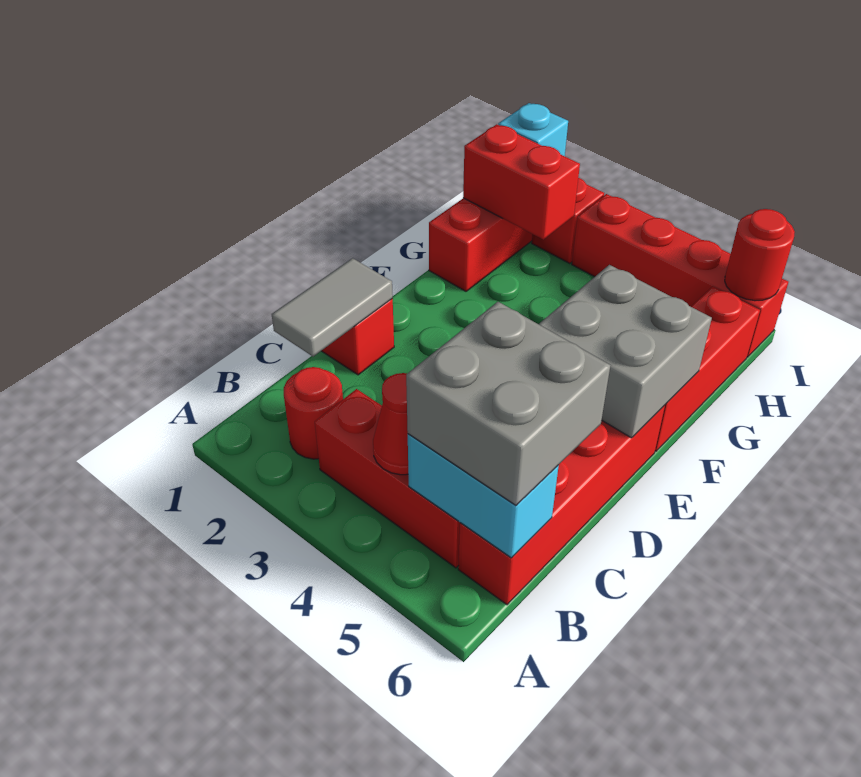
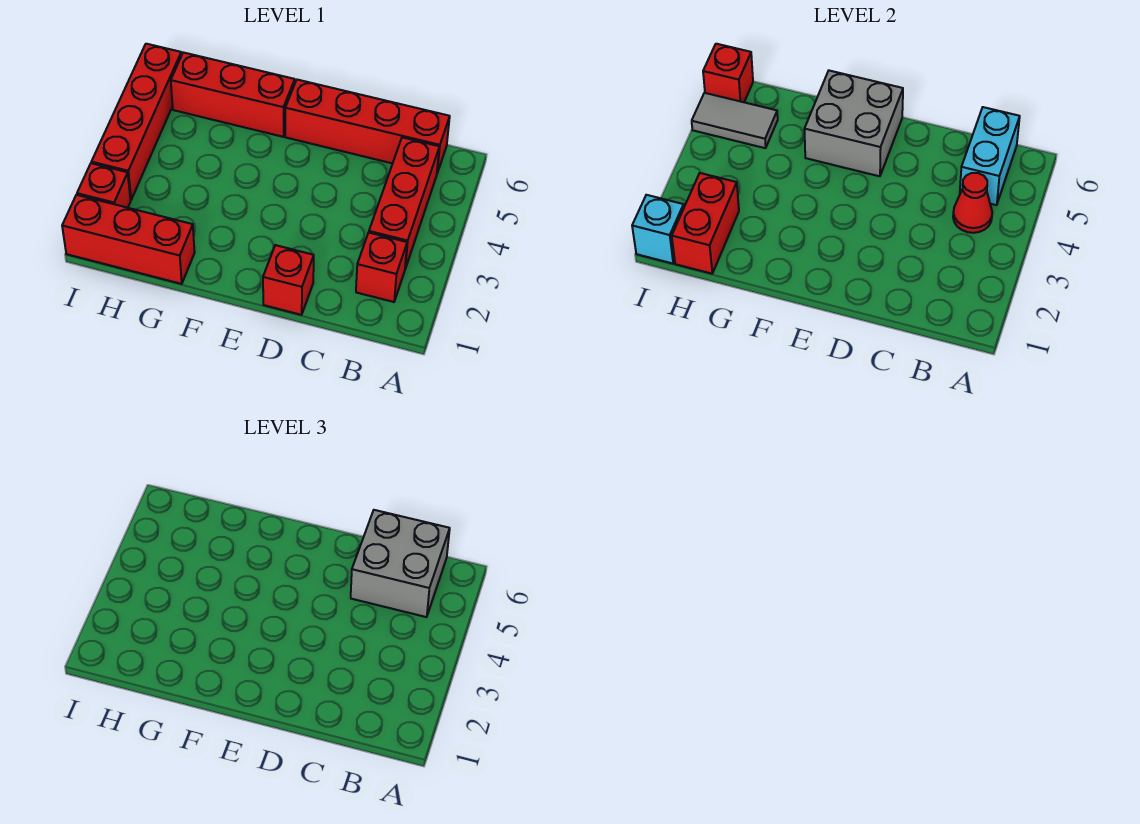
red 1x1 round brick [284,367,343,459] -> red 1x1 brick [356,233,407,302]
grey 1x2 tile [272,258,393,357] -> grey 1x2 tile moved to [692,93,778,148]
red 1x1 round brick [725,209,795,301] -> red 1x1 brick [703,44,753,102]

